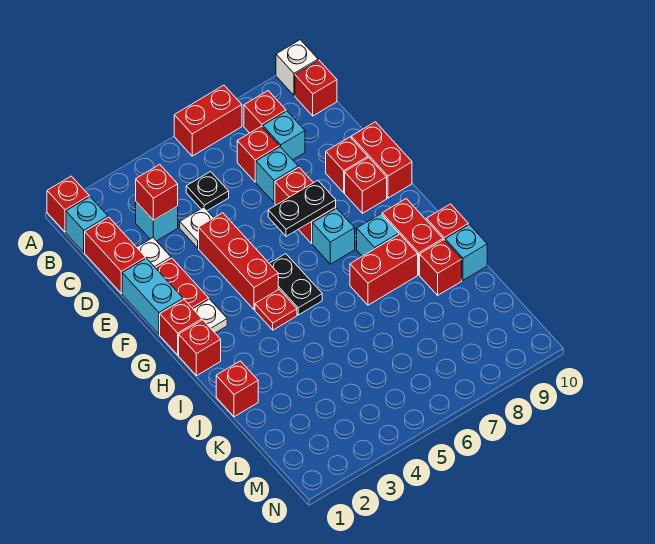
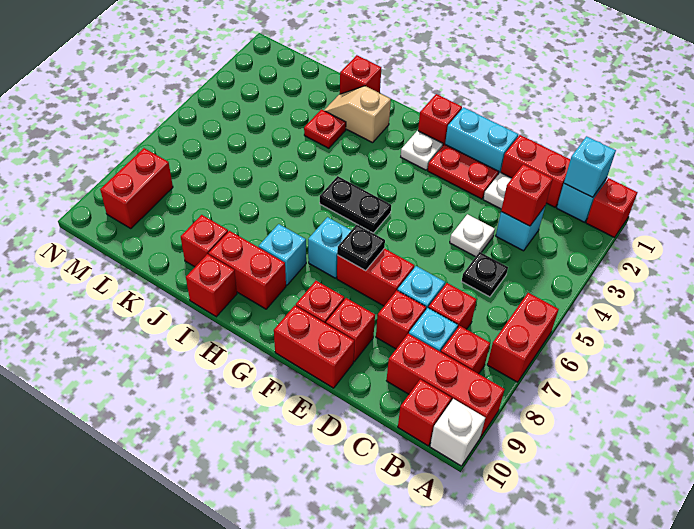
red 1x3 brick [199,213,278,310] -> red 1x3 brick moved to [386,334,505,437]
black 1x2 plate [268,180,336,236] -> black 1x1 plate [337,225,385,271]
red 1x1 brick [179,320,221,376] -> red 1x1 brick moved to [376,290,426,349]
red 1x1 plate [255,289,297,330] -> red 1x1 plate moved to [304,110,346,148]
none -> tan 1x2 slope [324,86,391,143]
red 1x2 brick [350,234,418,305] -> red 1x2 brick moved to [100,148,173,229]
cyan 1x1 brick [445,225,487,280] -> cyan 1x1 brick moved to [564,136,616,197]

